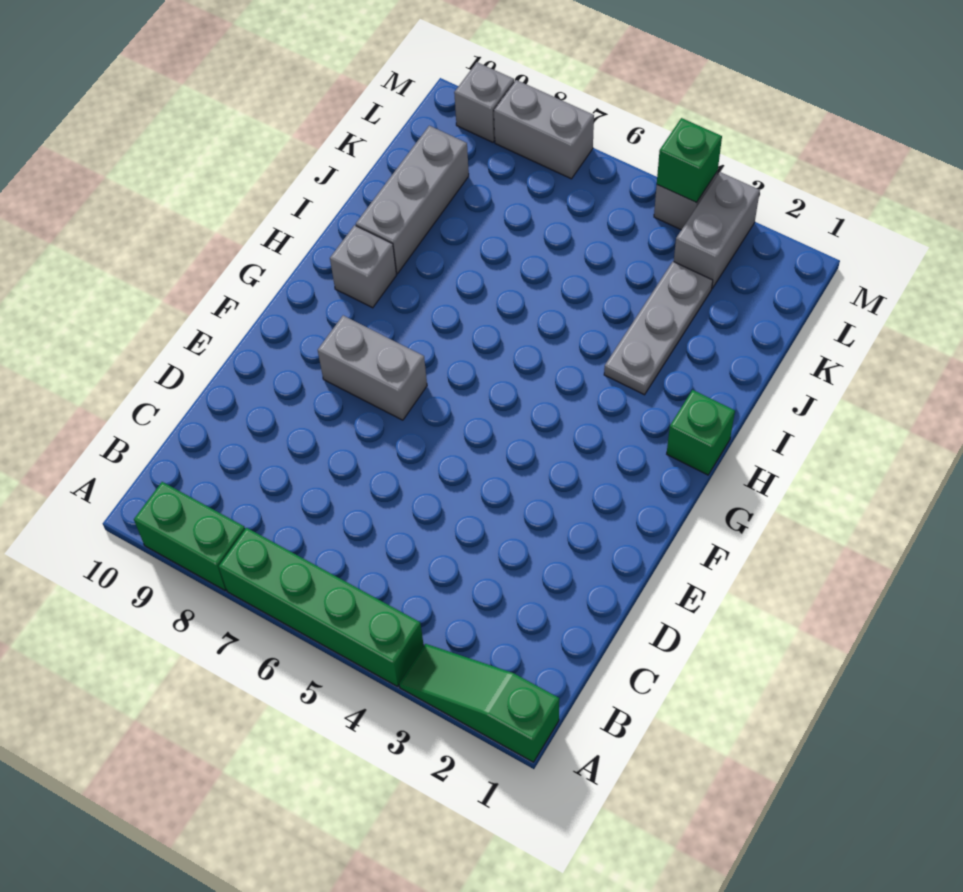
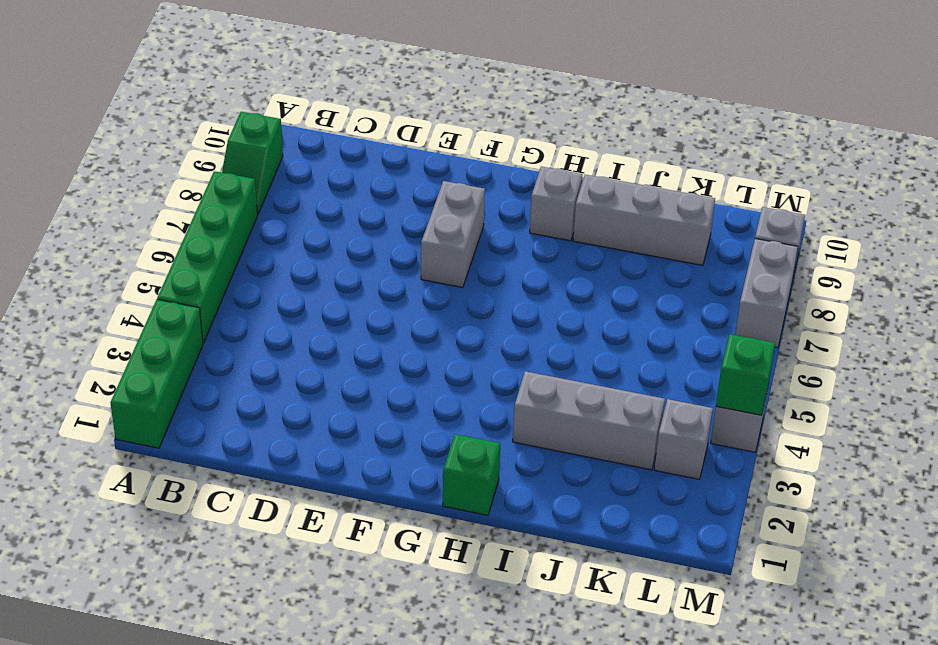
green 1x3 slope [399,644,559,762] -> green 1x3 brick [110,299,203,448]
green 1x2 brick [134,482,245,590] -> green 1x2 slope [222,112,283,215]
grey 1x3 plate [604,262,713,395] -> grey 1x3 brick [513,371,665,470]
grey 1x2 brick [674,172,760,288] -> grey 1x1 brick [654,399,713,479]

